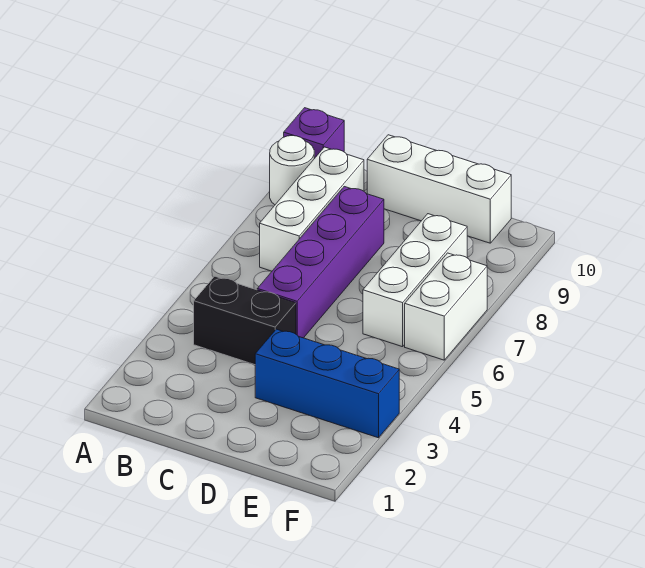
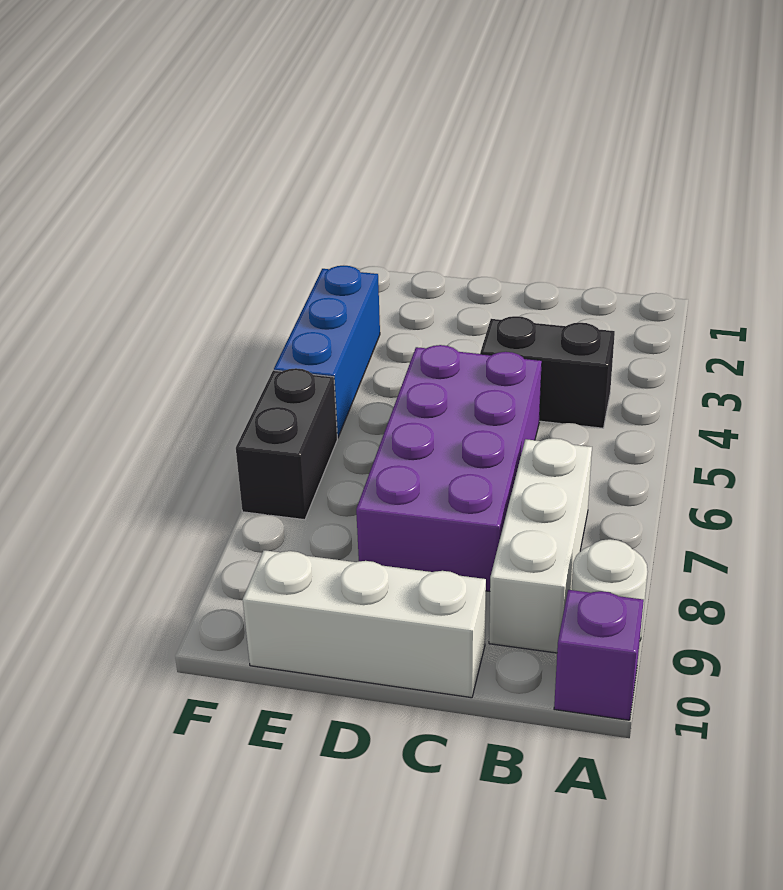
purple 1x4 brick [257,187,384,338] -> purple 2x4 brick [356,345,542,591]
blue 1x3 brick [255,329,399,438] -> blue 1x3 brick turned to [274,266,380,438]
white 1x3 brick [363,214,467,347] -> none
white 1x2 brick [405,253,487,360] -> black 1x2 brick [236,368,337,520]

